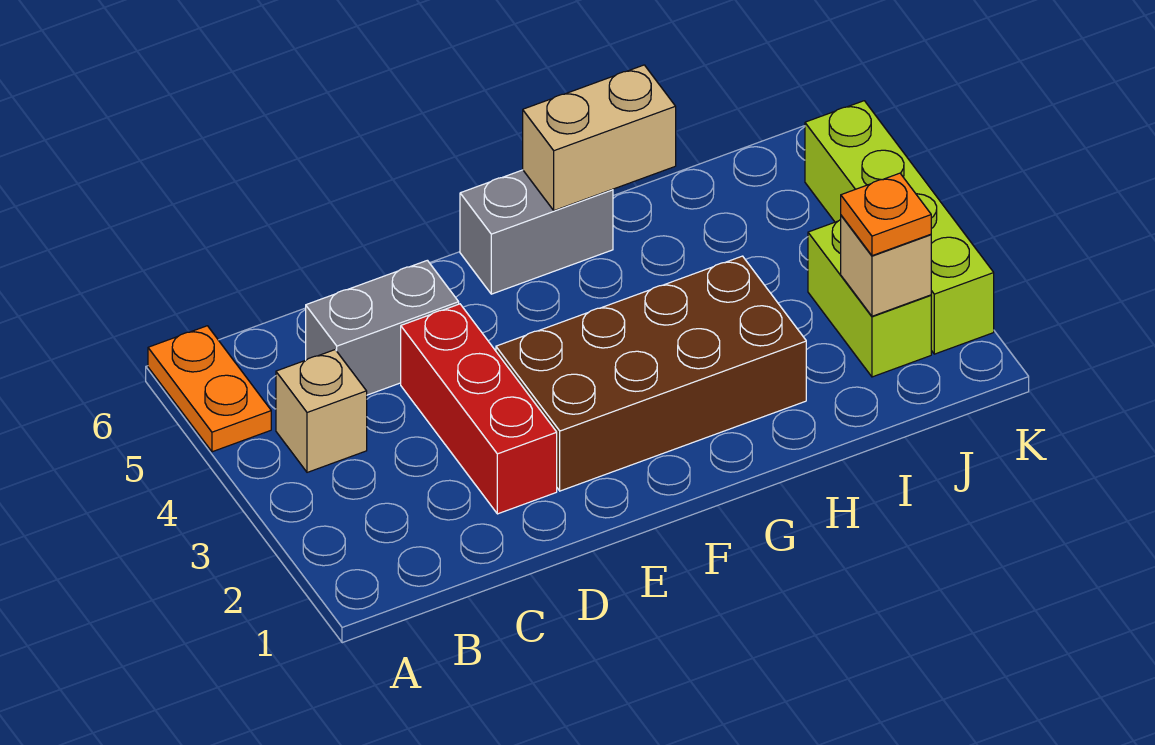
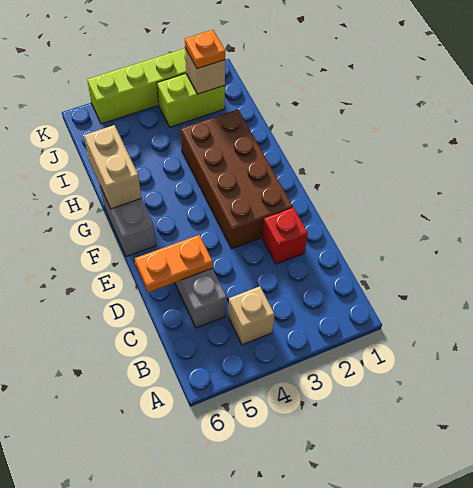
orange 1x2 plate [148,326,271,452] -> orange 1x2 plate moved to [135,235,213,292]
red 1x3 brick [401,304,557,514] -> red 1x1 brick [262,208,308,264]

